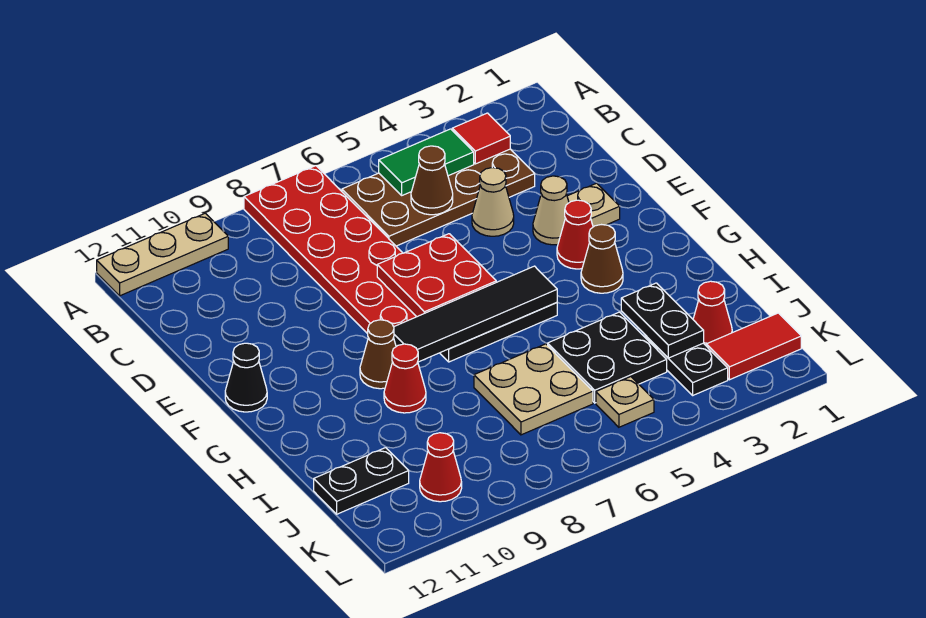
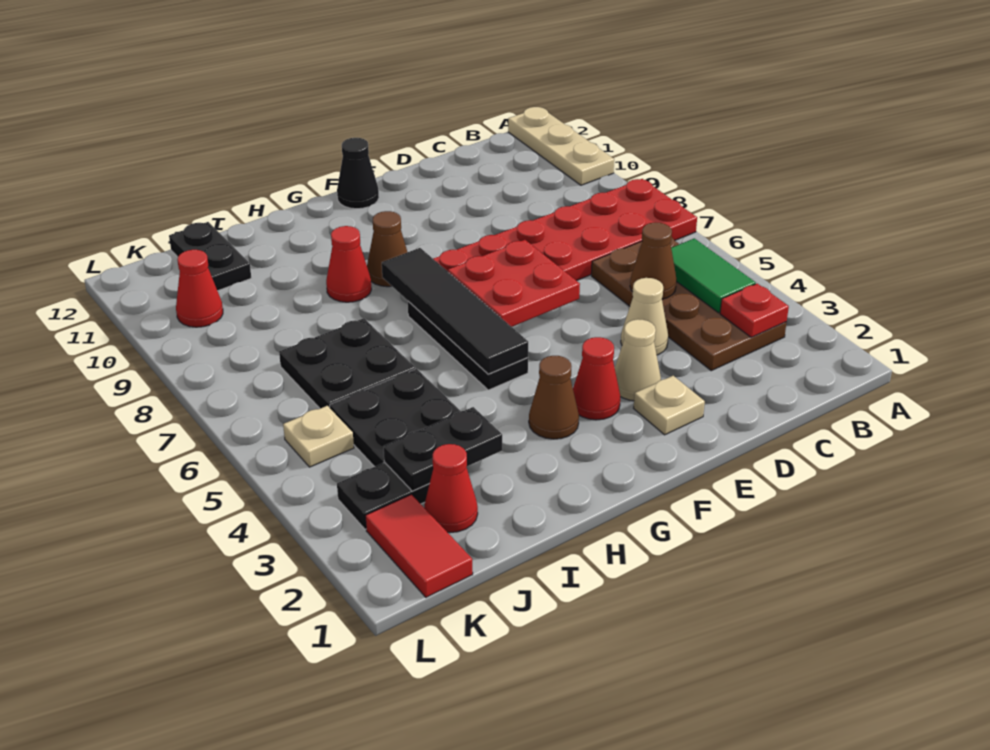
red 1x1 tile [452,113,510,164] -> red 1x1 plate [720,284,789,337]
tan 2x2 plate [474,344,593,435] -> black 2x2 plate [279,318,415,408]

